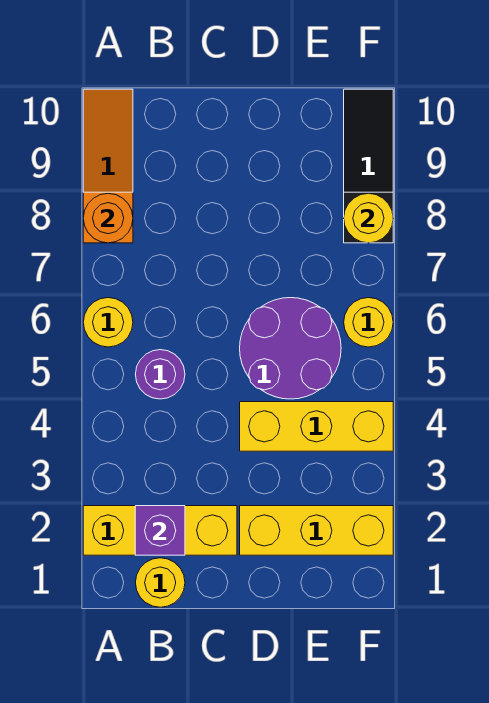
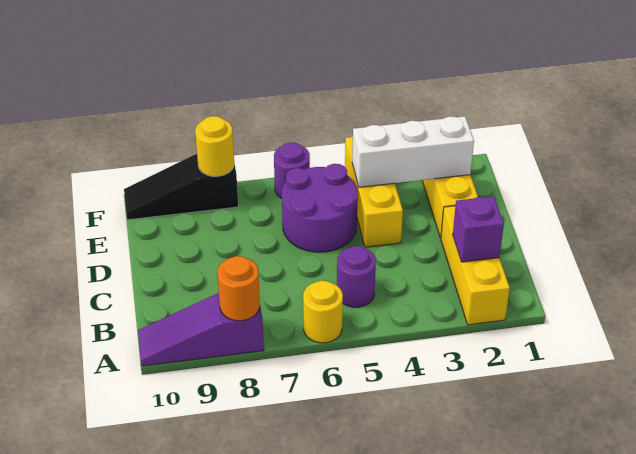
orange 1x3 slope [83,89,133,243] -> purple 1x3 slope [138,294,264,366]
yellow 1x1 round brick [135,558,185,607] -> none
none -> white 1x3 brick [352,116,474,187]
yellow 1x1 round brick [344,298,393,347] -> purple 1x1 round brick [274,142,310,198]

